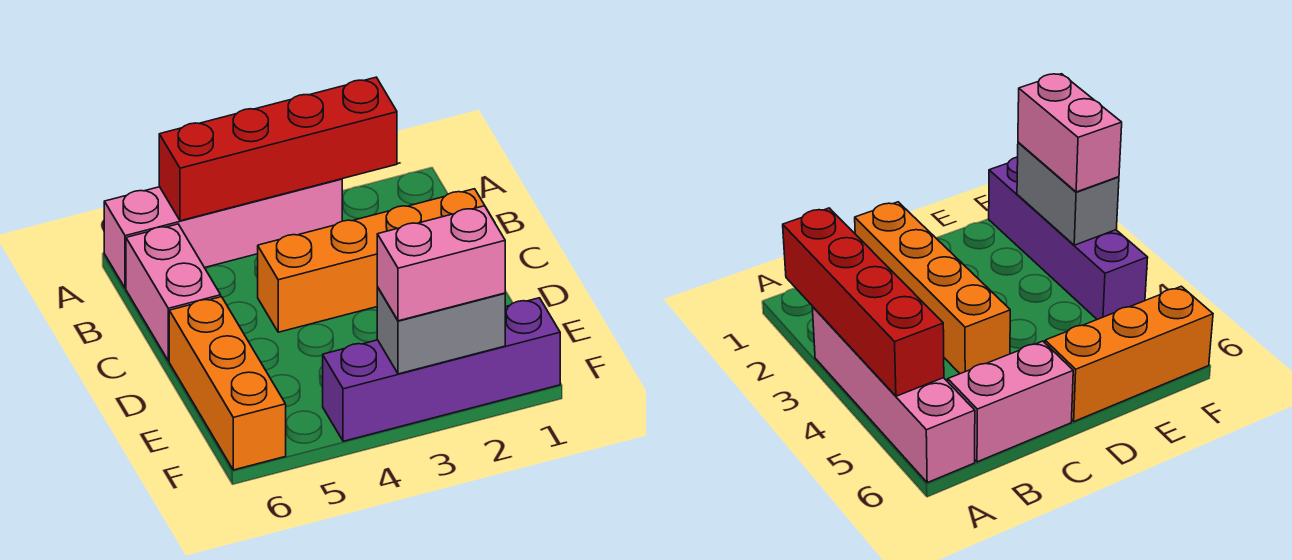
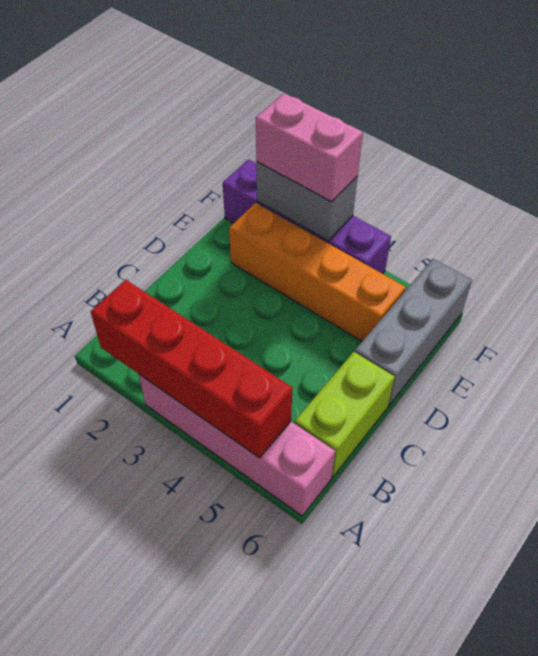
pink 1x2 brick [126,224,221,361] -> lime 1x2 brick [295,352,395,477]
orange 1x4 brick [258,189,485,332] -> orange 1x4 brick moved to [229,203,406,341]
orange 1x3 brick [169,297,286,470] -> grey 1x3 brick [355,259,472,406]

